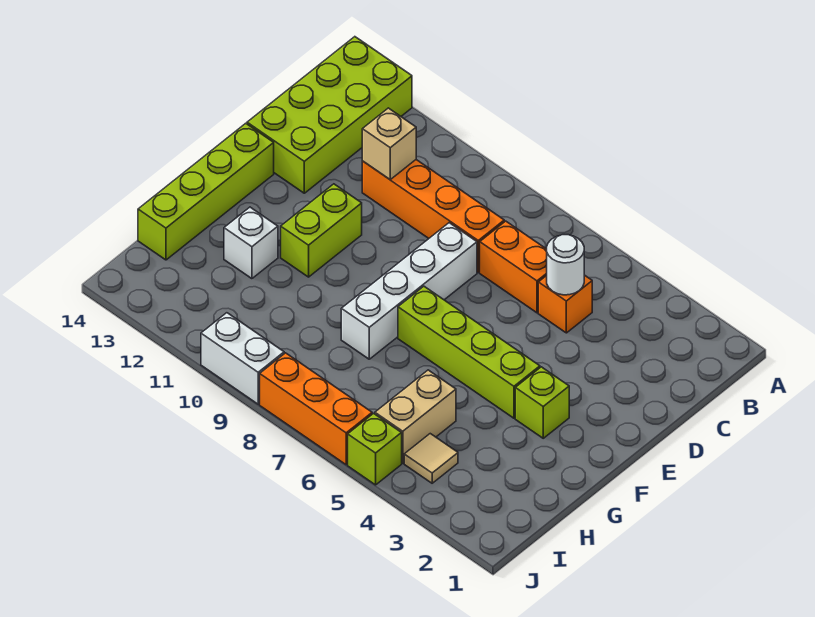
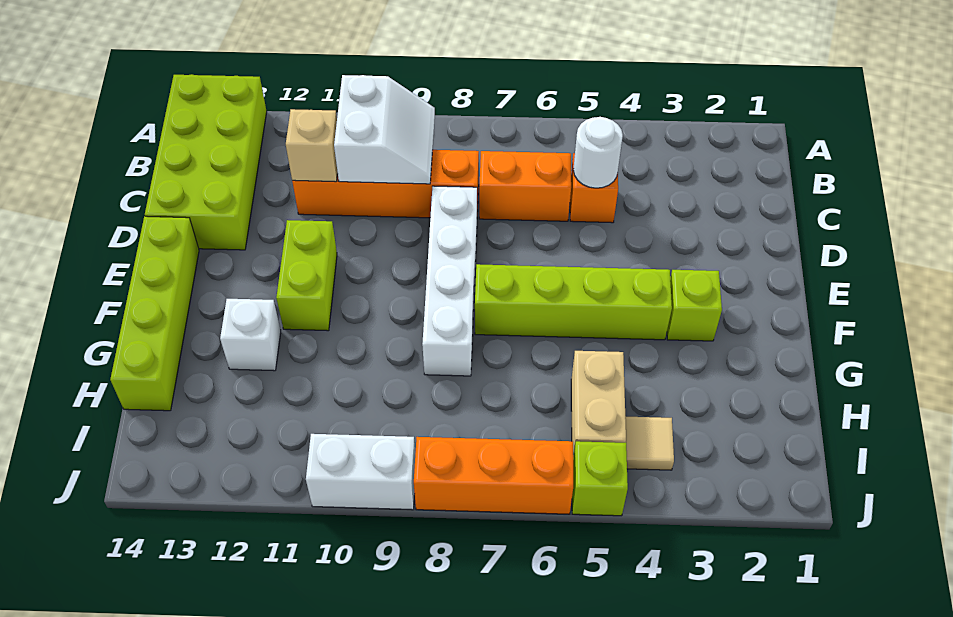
none -> white 2x2 slope [334,75,435,184]

